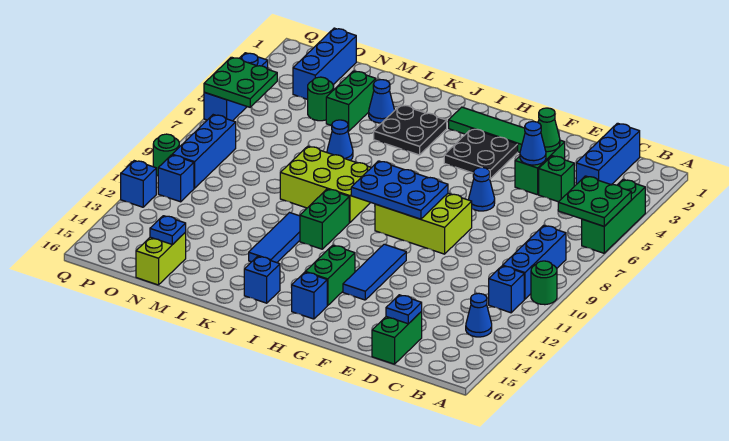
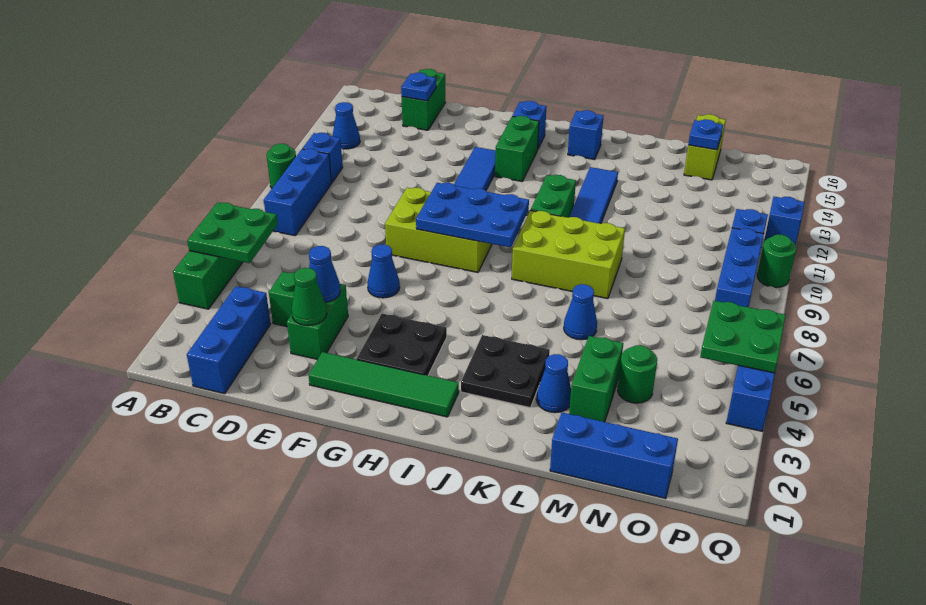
blue 1x3 brick [293,28,356,99] -> blue 1x3 brick turned to [550,412,678,499]

